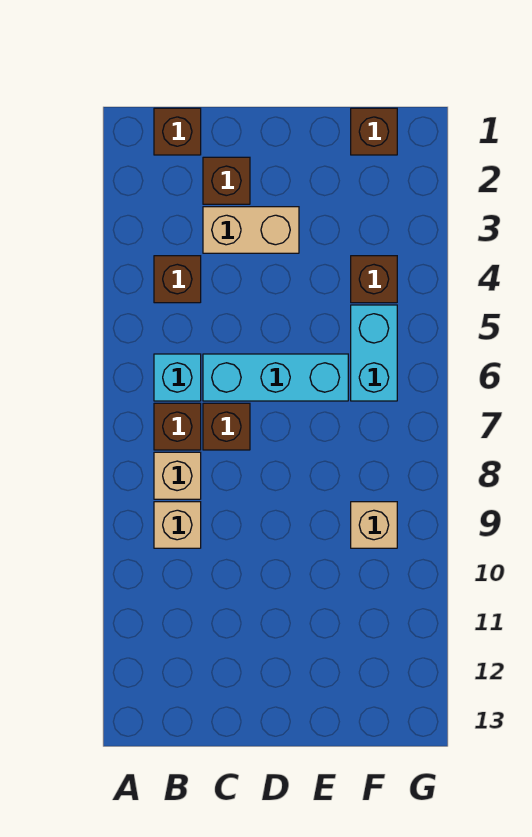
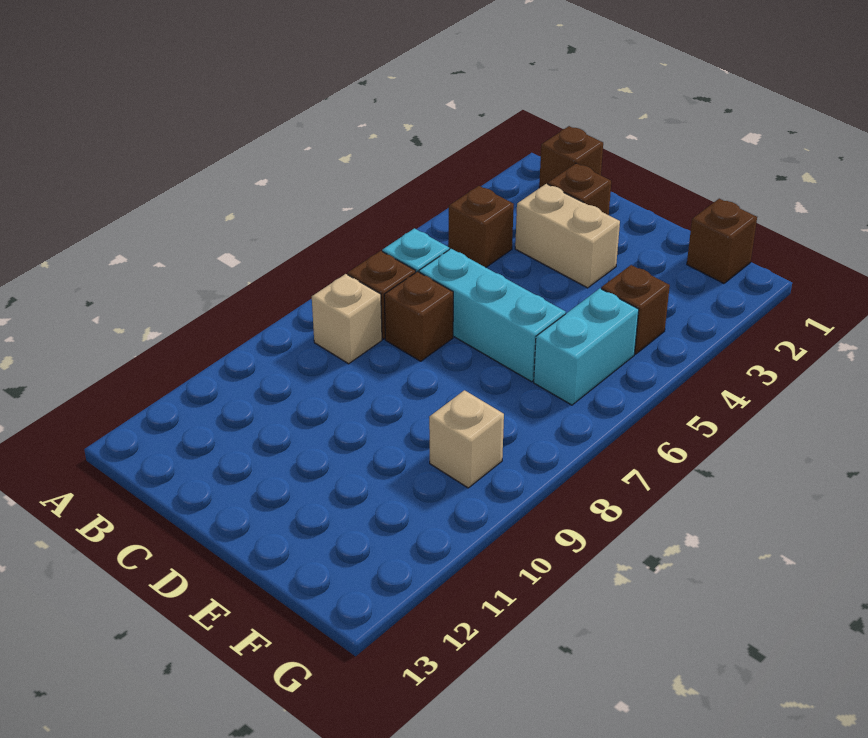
tan 1x1 brick [154,502,201,548] -> none

